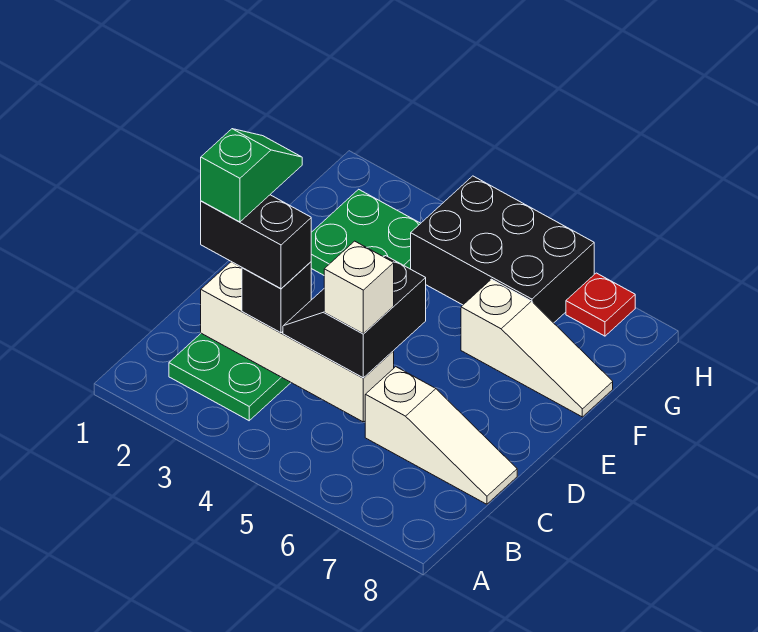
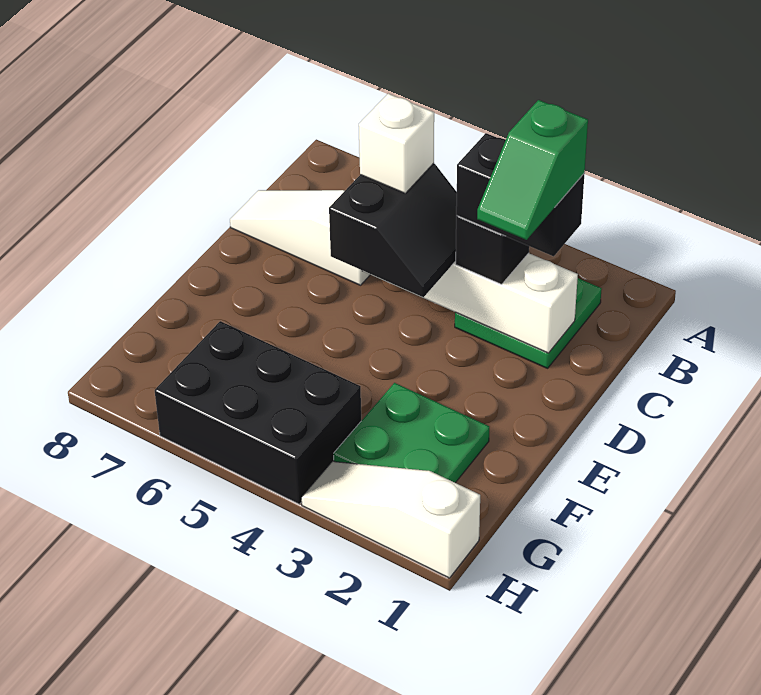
white 1x3 slope [461,279,613,417] -> white 1x3 slope moved to [301,462,480,578]
red 1x1 plate [566,273,635,336] -> none

